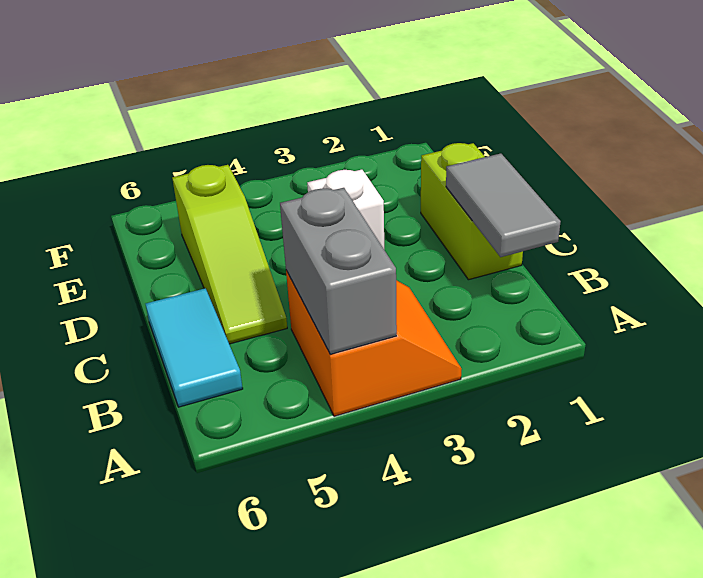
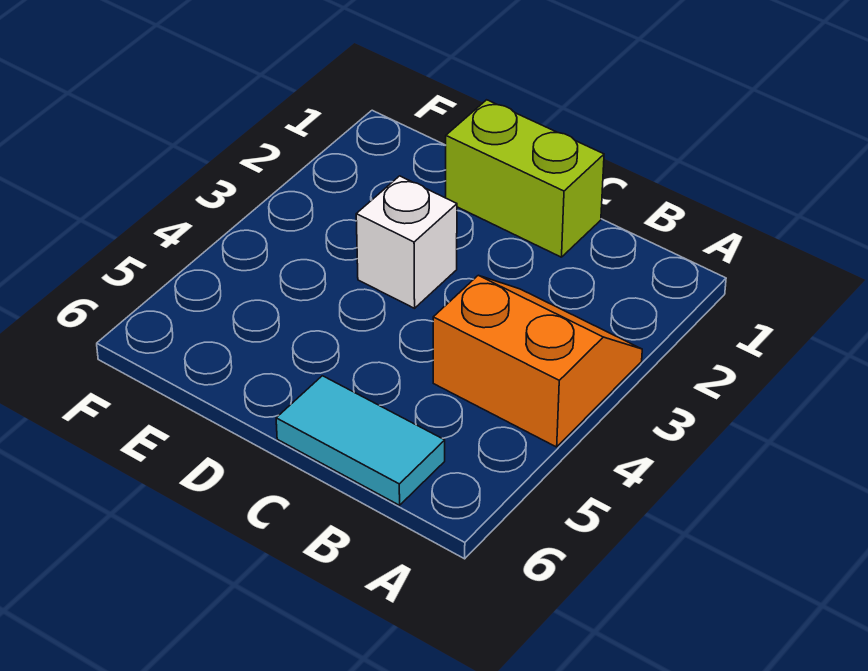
grey 1x2 brick [280,188,397,354] -> none
grey 1x2 tile [446,153,561,257] -> none
lime 1x3 slope [172,165,287,344] -> none

